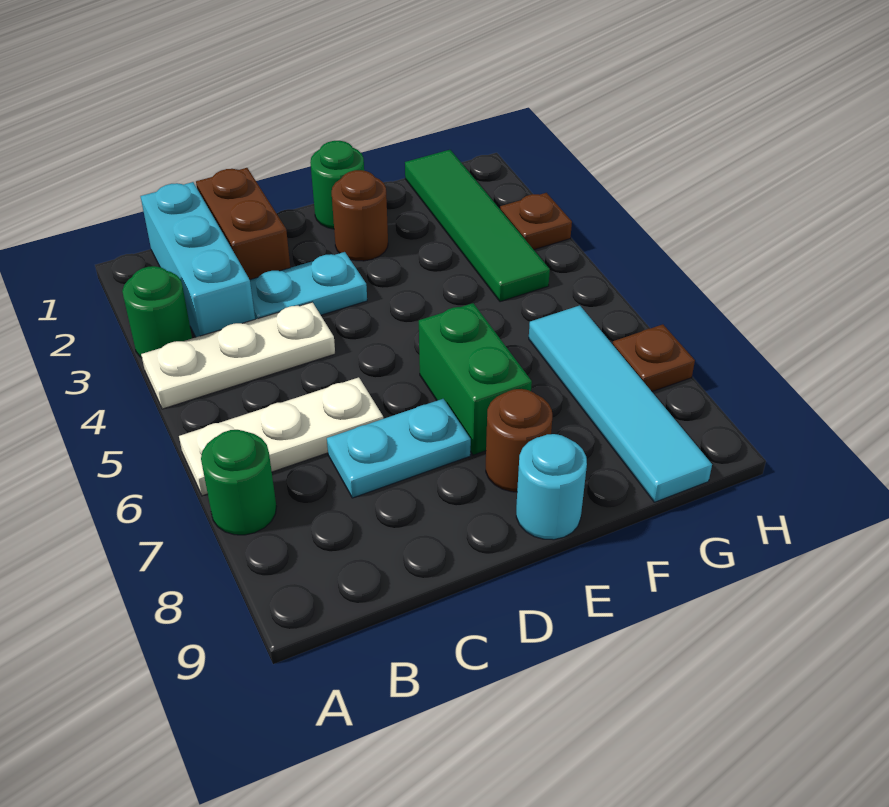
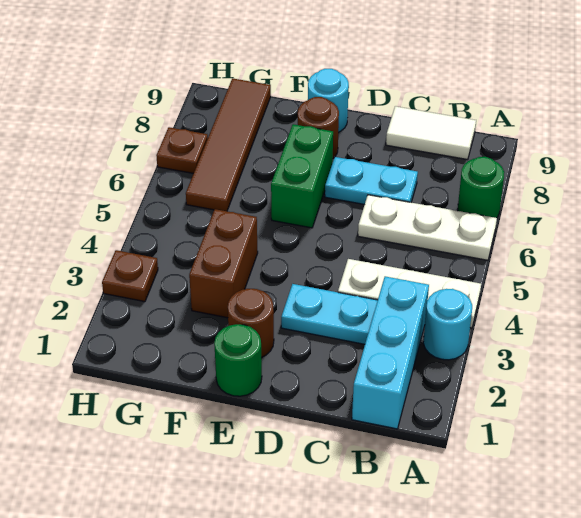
green 1x1 round brick [122,266,192,358] -> cyan 1x1 round brick [423,289,472,360]
none -> white 1x2 tile [386,106,476,160]
brown 1x2 brick [196,168,290,279] -> brown 1x2 brick moved to [189,209,258,318]
green 1x4 tile [405,150,550,302] -> none
cyan 1x4 tile [529,305,712,502] -> brown 1x4 tile [186,78,271,211]

